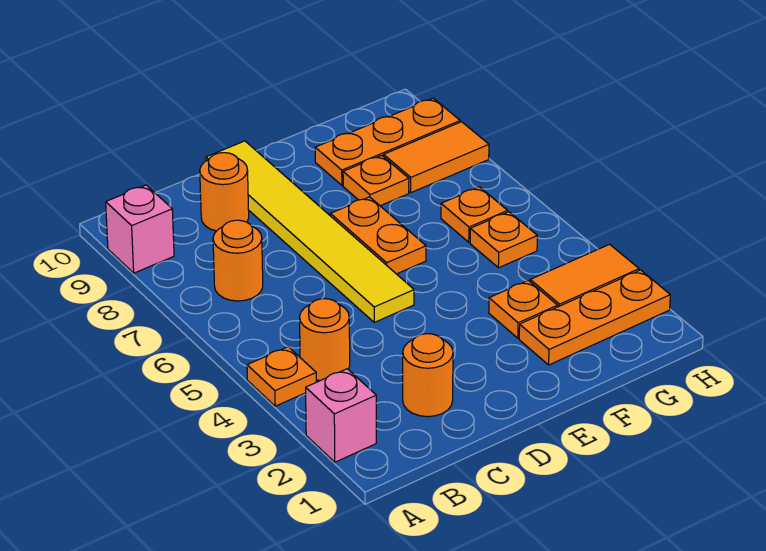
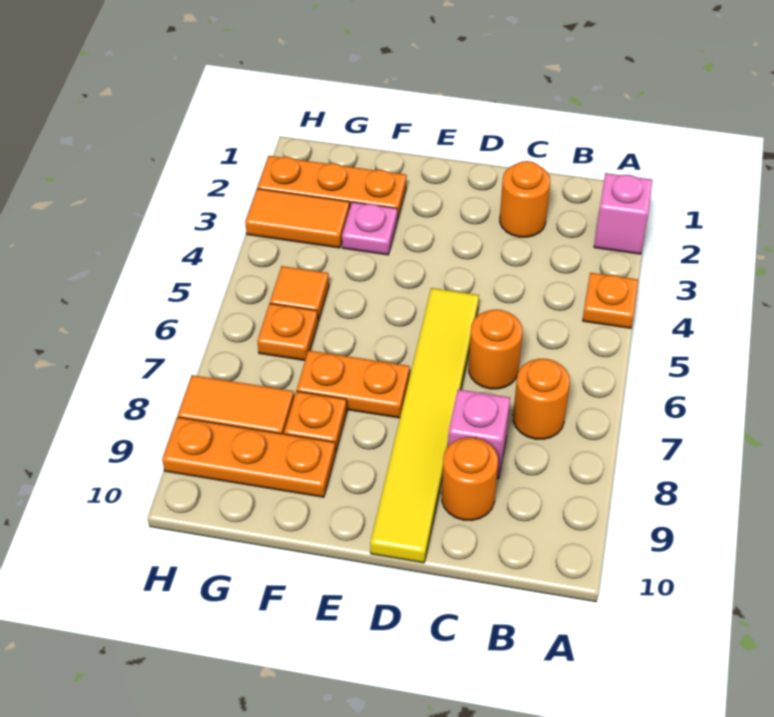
pink 1x1 brick [106,185,174,273] -> pink 1x1 brick moved to [448,389,510,479]
orange 1x1 round brick [300,299,350,381] -> orange 1x1 round brick moved to [469,309,522,389]
orange 1x2 plate [330,197,426,274] -> orange 1x2 plate turned to [297,350,410,418]
orange 1x1 plate [489,280,558,338] -> pink 1x1 plate [342,202,397,255]
orange 1x1 plate [470,212,537,268] -> orange 1x1 tile [270,266,329,321]

